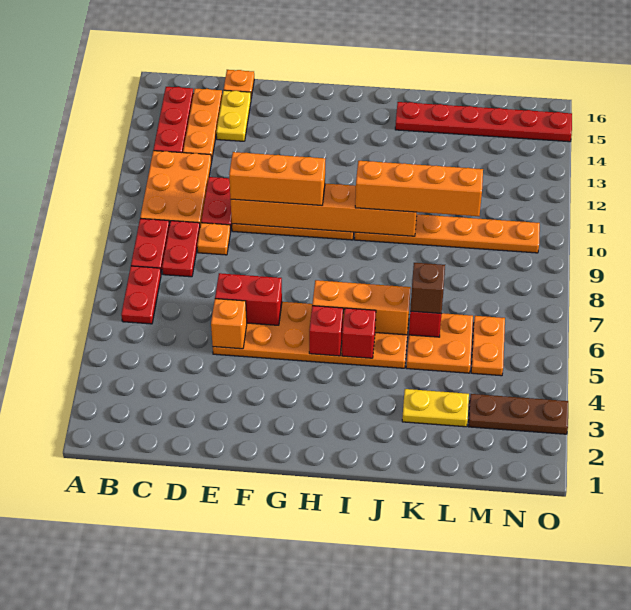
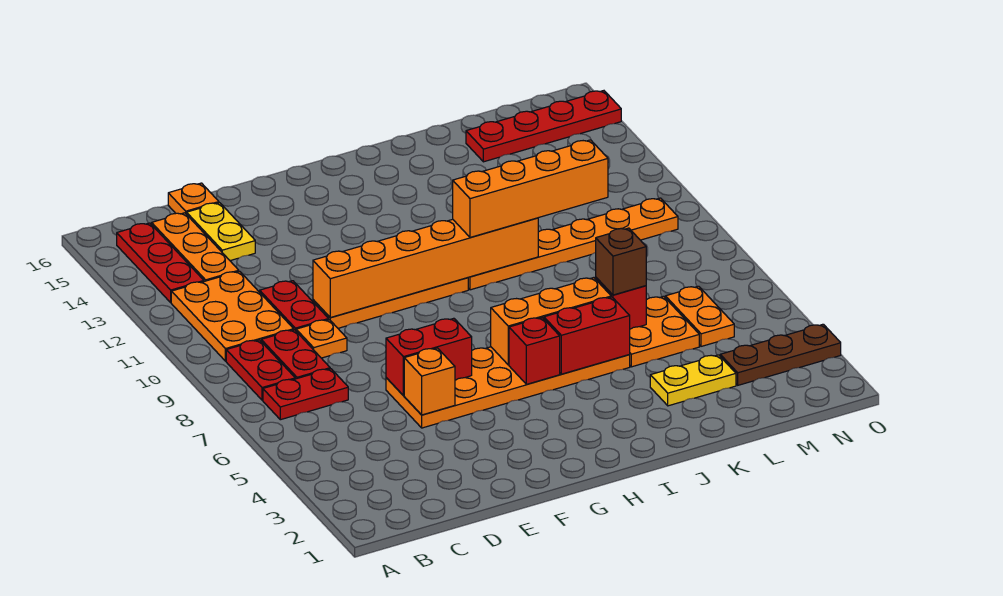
red 1x2 plate [121,266,161,324] -> red 1x2 plate turned to [263,369,348,420]
orange 1x3 brick [229,152,325,206] -> none
red 1x1 brick [342,308,376,358] -> red 1x2 brick [544,297,630,374]
red 1x6 plate [395,102,572,142] -> red 1x4 plate [466,91,621,162]

